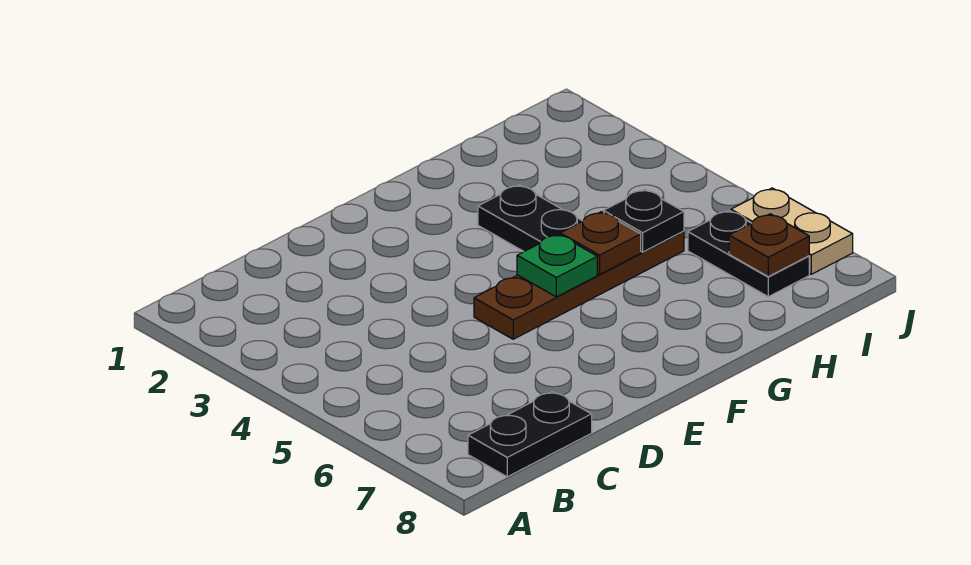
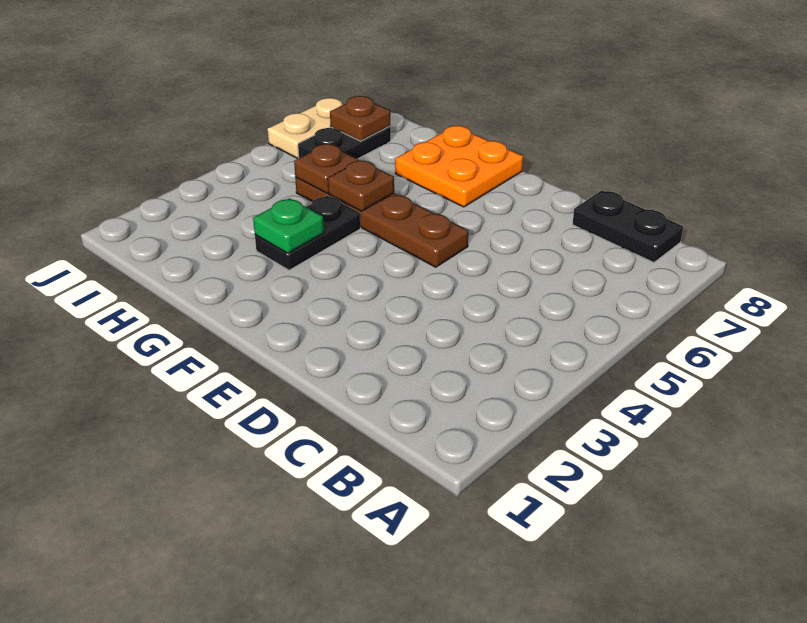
green 1x1 plate [517,234,597,297] -> green 1x1 plate moved to [253,198,324,253]
none -> orange 2x2 plate [395,126,523,207]
black 1x1 plate [604,189,684,252] -> brown 1x1 plate [294,144,359,193]

